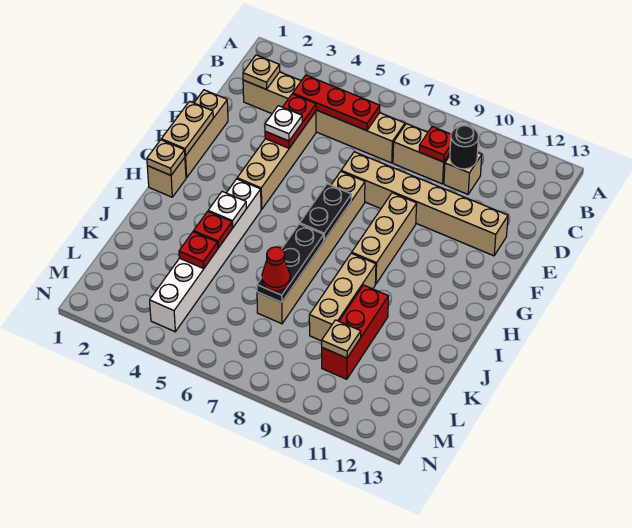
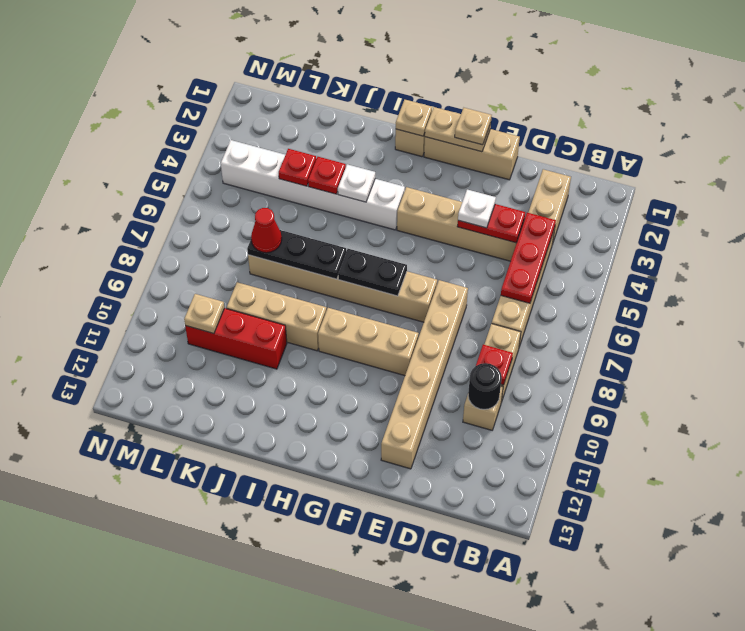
tan 1x1 plate [243,55,280,90] -> tan 1x1 plate moved to [455,108,492,145]

